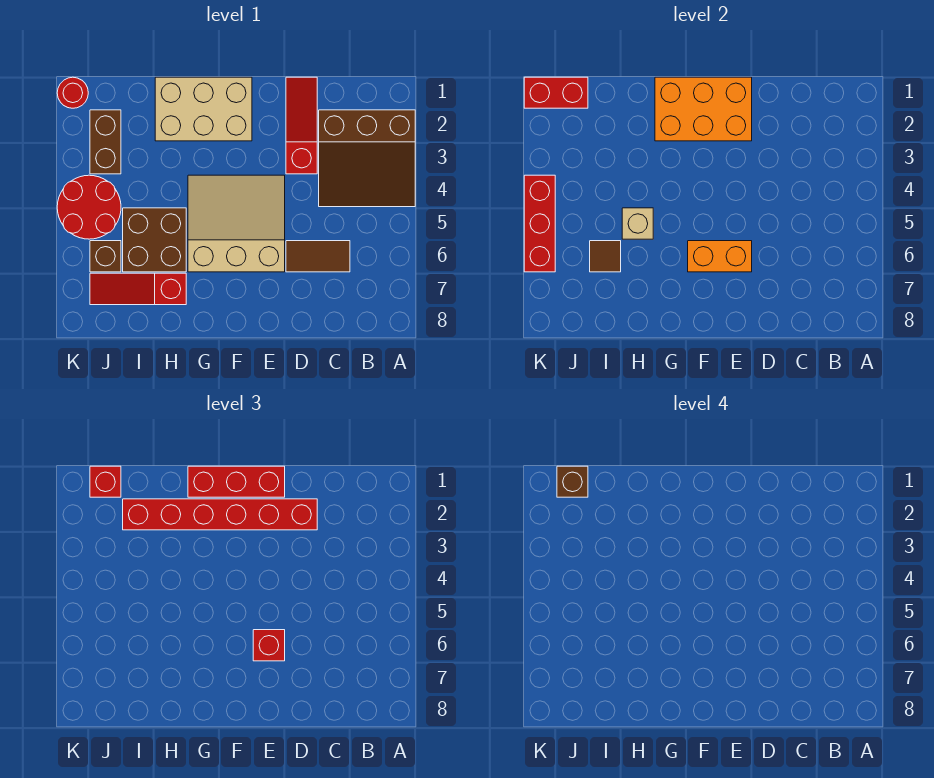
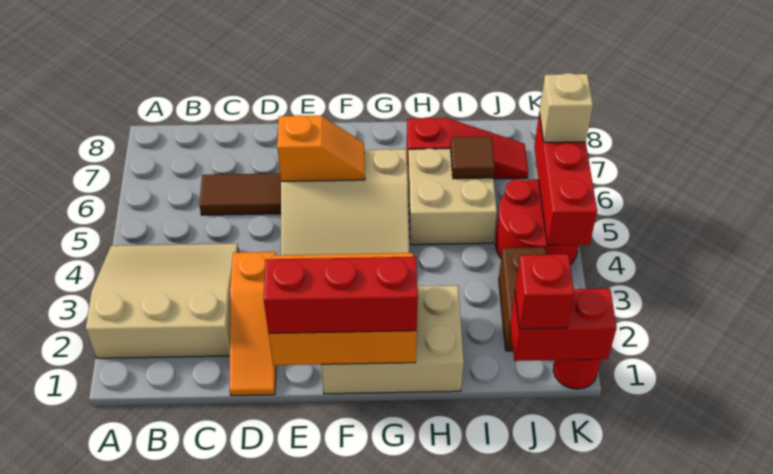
brown 3x3 slope [319,110,415,207] -> tan 3x3 slope [86,244,238,358]
red 1x3 slope [286,77,317,174] -> orange 1x3 slope [230,252,276,396]
red 1x6 brick [123,499,317,530] -> none
orange 1x2 brick [688,241,752,272] -> orange 1x2 slope [277,115,365,181]
red 1x1 brick [253,630,285,661] -> none
brown 2x2 brick [123,208,186,272] -> tan 2x2 brick [408,149,497,245]
tan 1x1 brick [622,208,653,239] -> tan 1x1 brick moved to [539,73,593,142]
brown 1x1 brick [557,466,588,497] -> none
brown 1x1 brick [90,241,121,272] -> none

